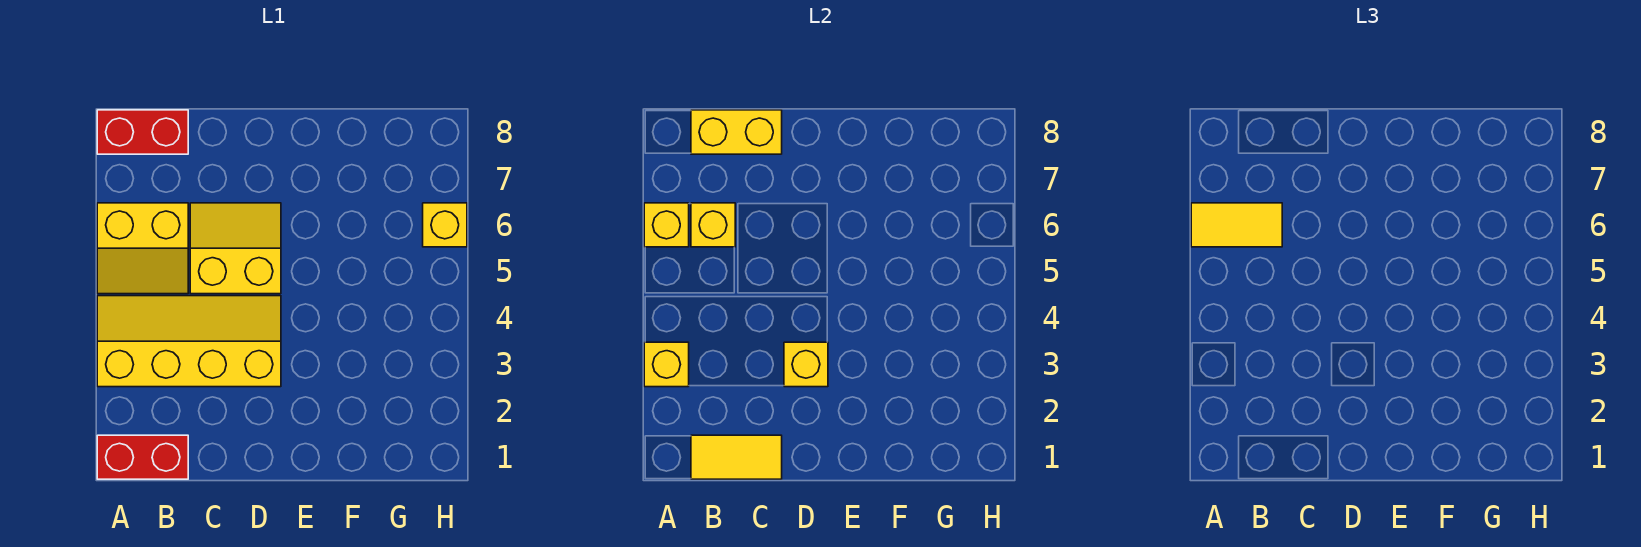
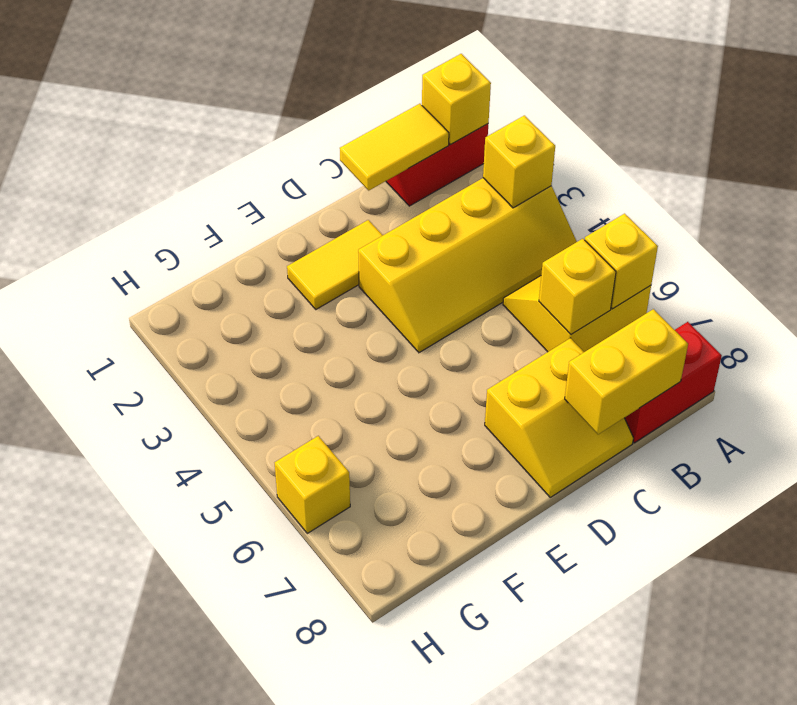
yellow 1x2 tile [1191,203,1282,247] -> yellow 1x2 tile moved to [287,220,383,309]
yellow 2x2 slope [190,203,281,294] -> yellow 2x2 slope moved to [485,338,633,497]
yellow 1x1 brick [784,342,828,387] -> yellow 1x1 brick moved to [422,54,491,144]

